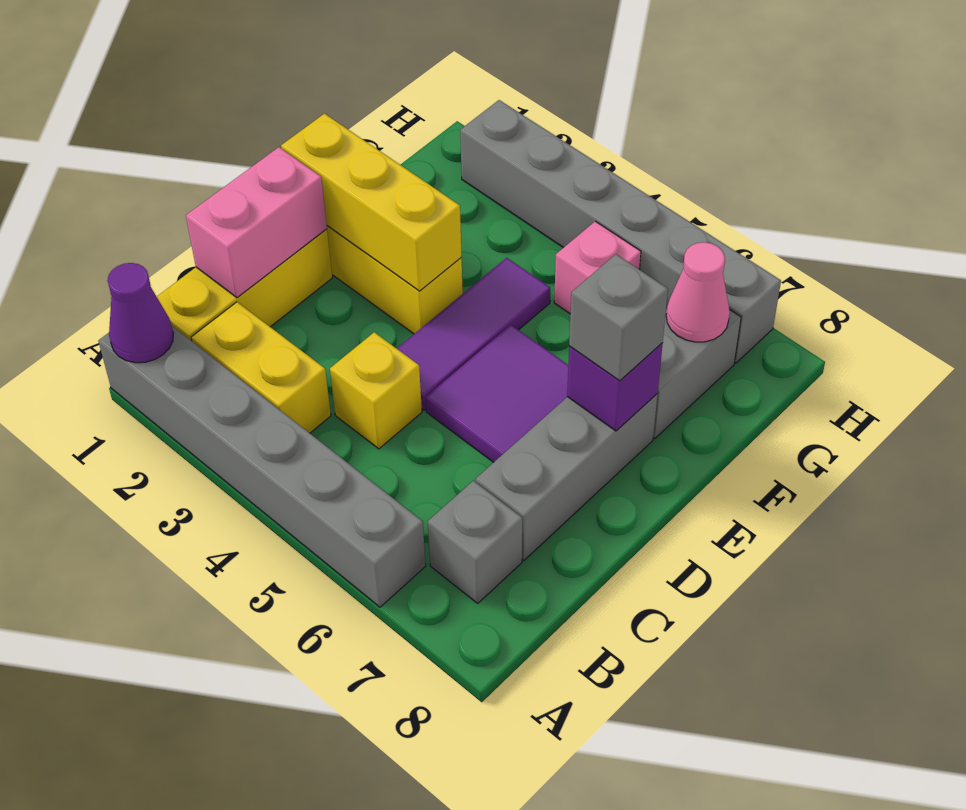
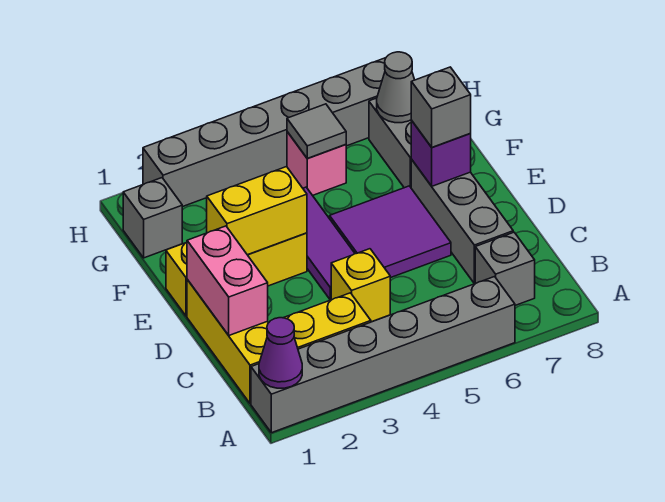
yellow 1x3 brick [281,114,462,291] -> yellow 1x2 brick [207,167,307,255]
none -> grey 1x1 brick [123,178,182,258]
none -> grey 1x1 tile [287,104,346,158]
pink 1x1 cone [666,242,730,342] -> grey 1x1 cone [377,52,414,123]

